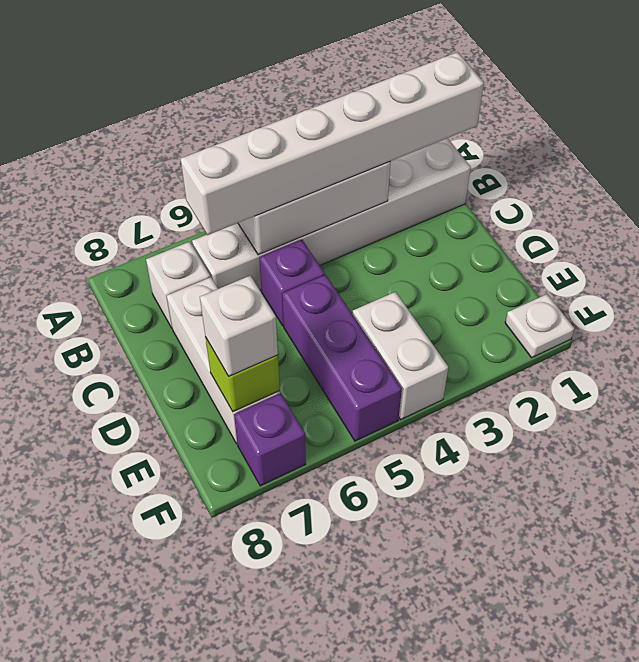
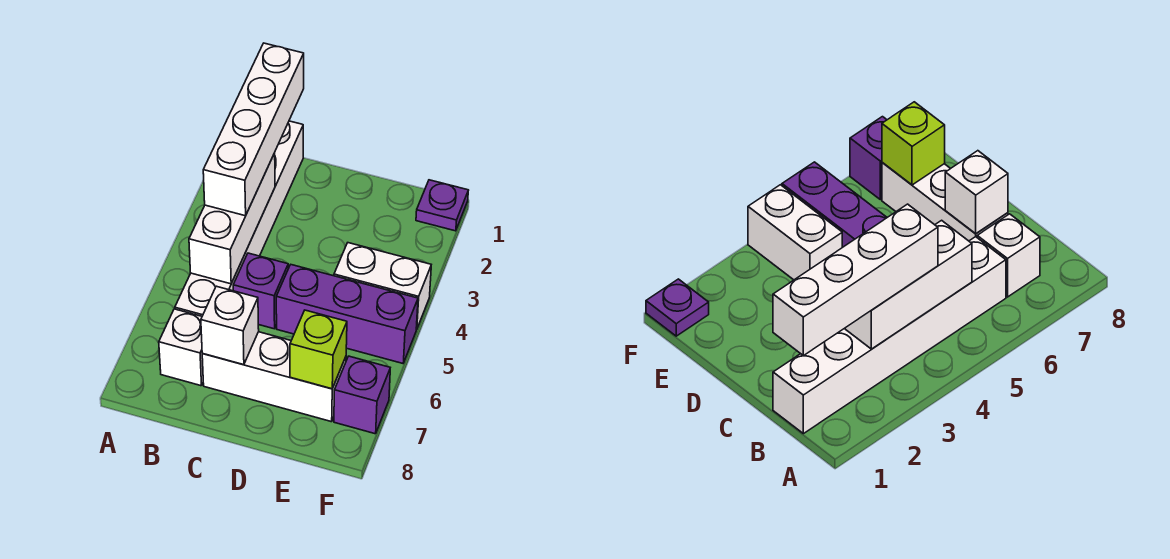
white 1x6 brick [181,52,484,235] -> white 1x4 brick [203,43,304,216]
white 1x1 brick [200,276,278,376] -> white 1x1 brick moved to [201,286,259,365]
white 1x1 plate [505,294,574,358] -> purple 1x1 plate [416,180,468,231]

